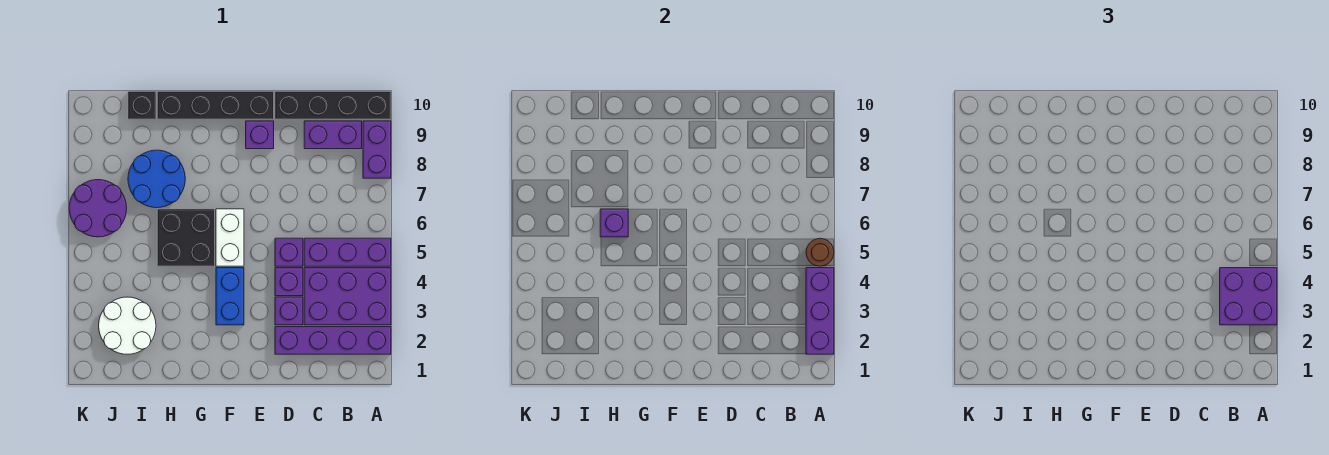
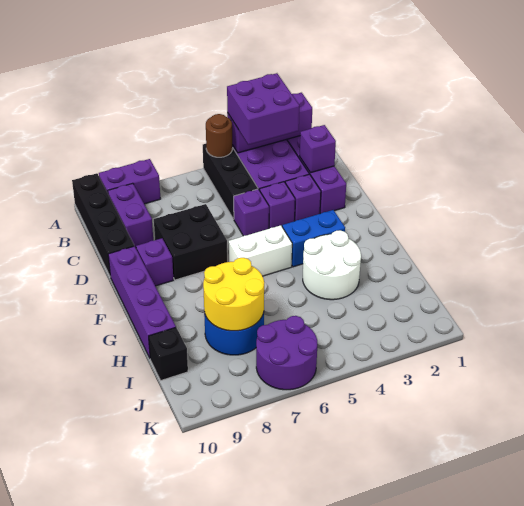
purple 1x3 brick [304,238,391,266] -> black 1x3 brick [203,144,258,219]
black 1x4 brick [157,91,274,119] -> purple 1x4 brick [108,246,176,358]
black 2x2 brick [157,209,215,266] -> black 2x2 brick moved to [154,204,227,280]
purple 1x1 brick [600,209,628,237] -> purple 1x1 brick moved to [300,125,336,173]
none -> yellow 2x2 round brick [203,258,264,331]
white 2x2 round brick [99,297,156,354] -> white 2x2 round brick moved to [303,230,361,300]

